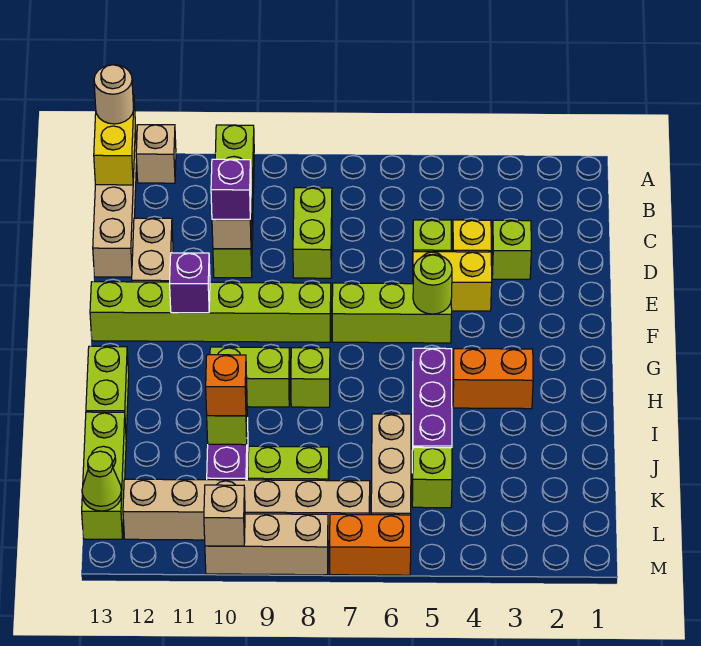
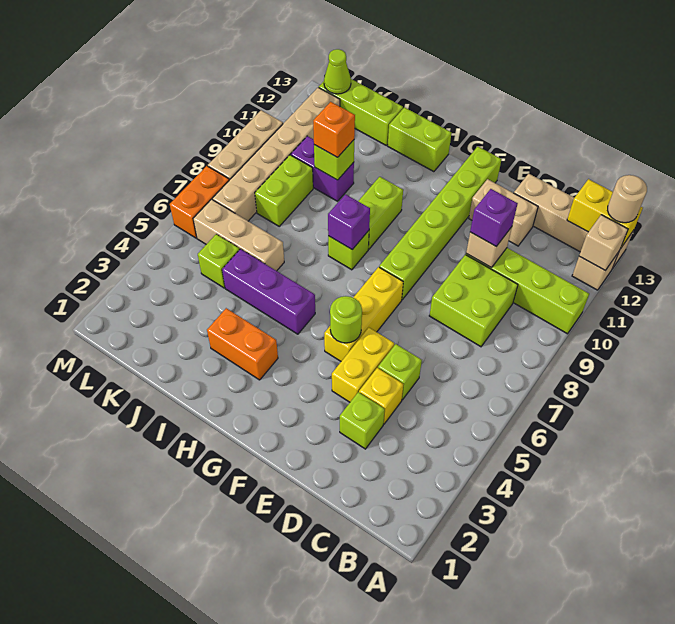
lime 1x2 brick [293,188,332,278] -> lime 2x2 brick [429,255,518,347]
lime 1x3 brick [332,283,452,343] -> yellow 1x3 brick [324,267,403,361]
purple 1x1 brick [170,253,210,313] -> purple 1x1 brick moved to [328,194,370,250]
orange 1x2 brick [453,349,533,409] -> orange 1x2 brick turned to [207,308,278,380]
tan 1x1 brick [204,485,245,546] -> tan 1x1 brick moved to [579,215,628,271]

